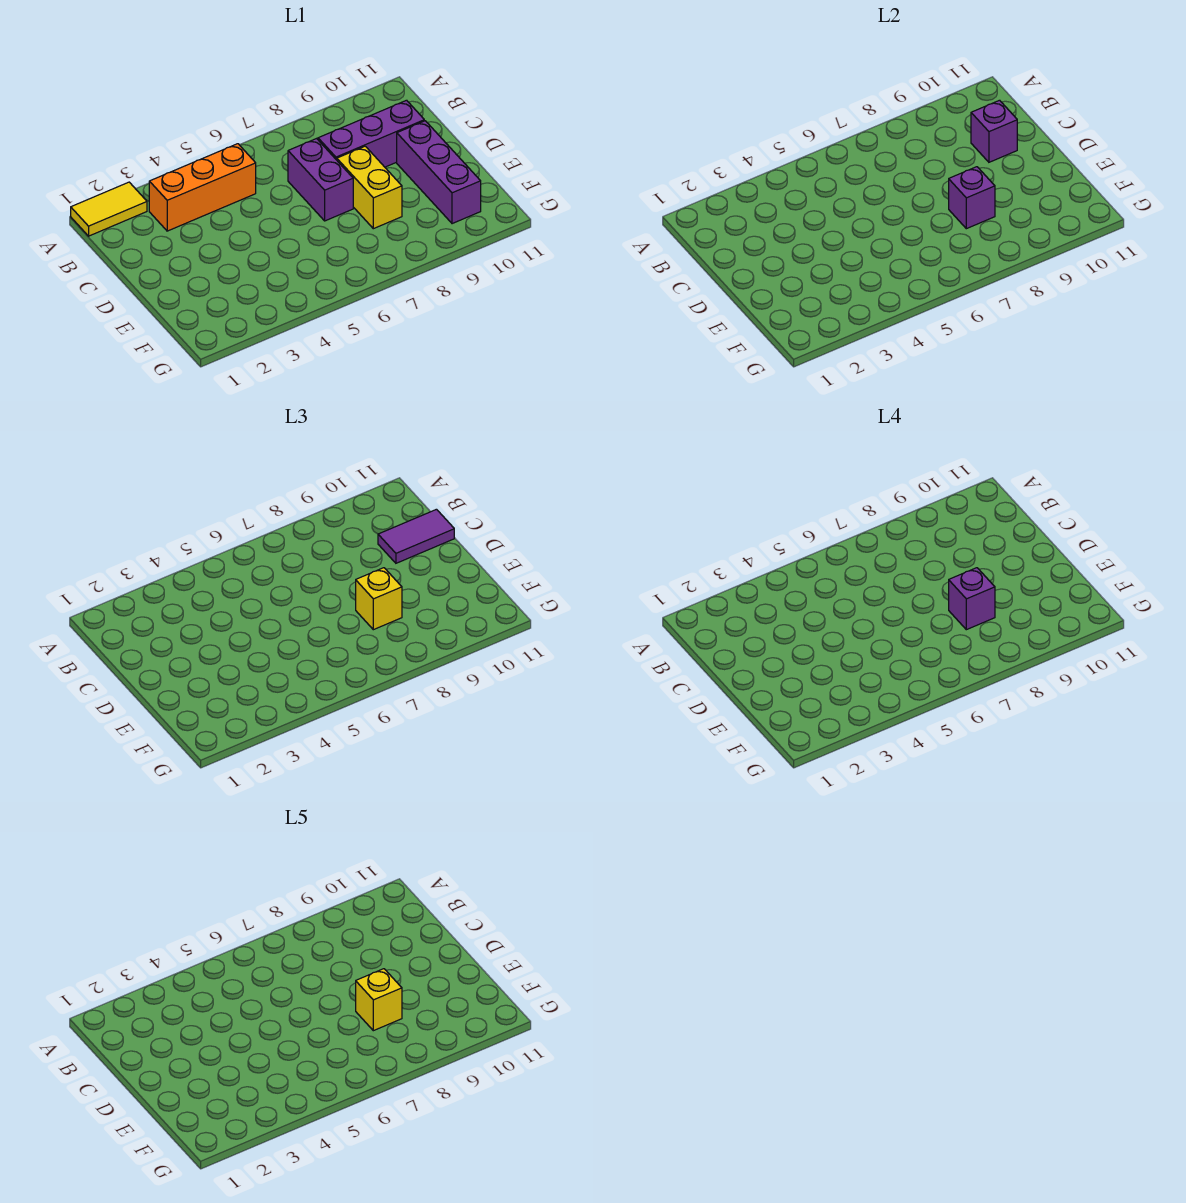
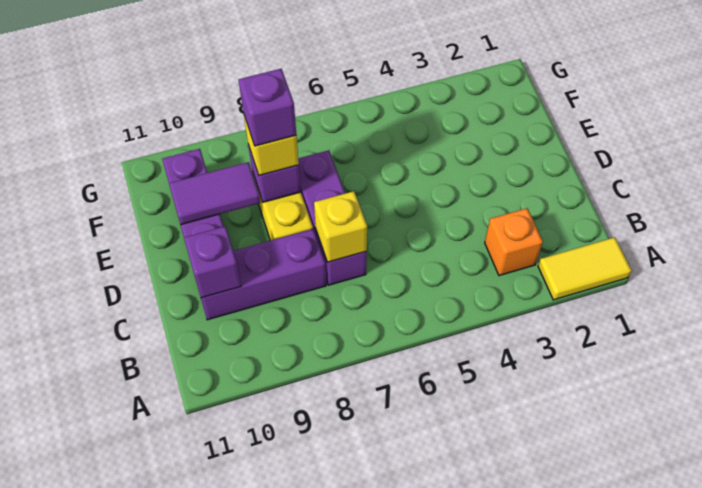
orange 1x3 brick [149,144,256,231] -> orange 1x1 brick [485,208,543,276]
purple 1x2 brick [288,139,353,221] -> purple 1x3 brick [298,150,367,285]
purple 1x2 tile [378,509,454,563] -> purple 1x2 tile moved to [169,162,261,225]
yellow 1x1 brick [356,969,402,1031] -> yellow 1x1 brick moved to [314,191,367,262]

